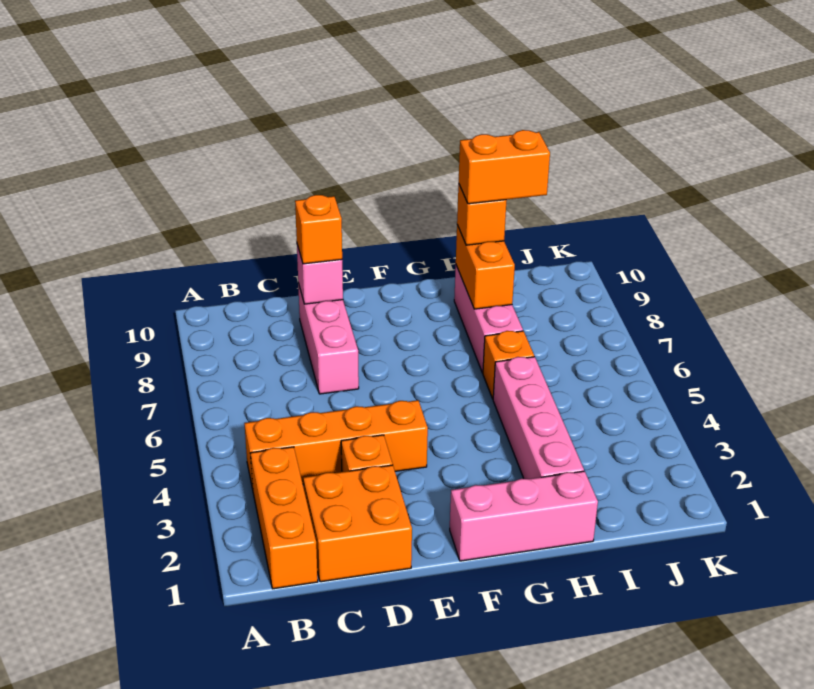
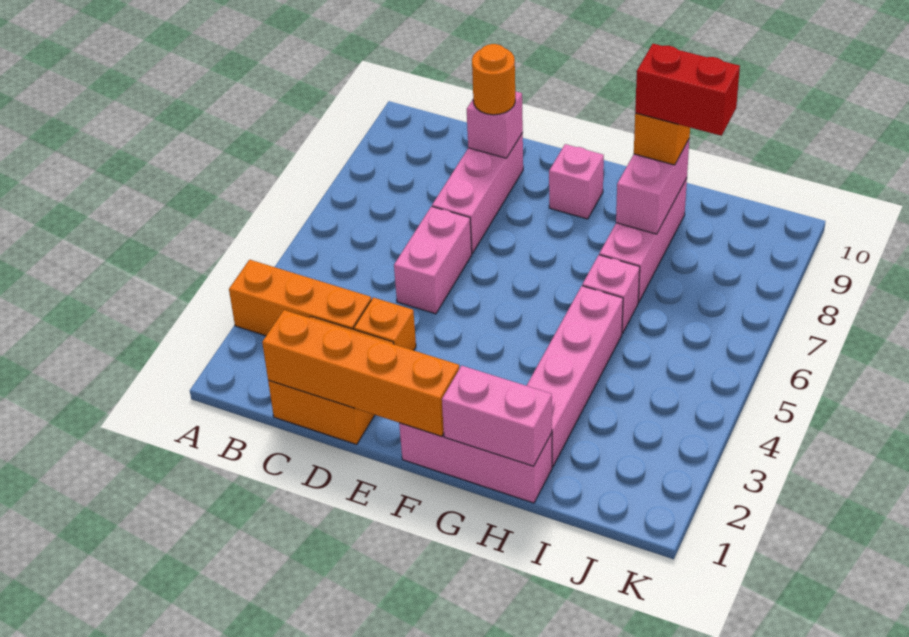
orange 1x3 brick [250,447,318,589] -> orange 1x3 brick turned to [229,260,371,336]
orange 1x4 brick [244,400,428,489] -> orange 1x4 brick moved to [262,310,459,437]
none -> pink 1x2 brick [394,206,472,314]
orange 1x1 brick [295,195,342,264] -> orange 1x1 round brick [472,44,515,115]
none -> pink 1x1 brick [549,144,604,219]
none -> pink 1x2 brick [442,366,552,466]
orange 1x1 brick [483,331,534,399] -> pink 1x1 brick [582,255,640,334]
orange 1x2 brick [456,225,515,309] -> pink 1x2 brick [616,140,689,234]
orange 1x2 brick [459,130,550,204] -> red 1x2 brick [635,44,740,136]

